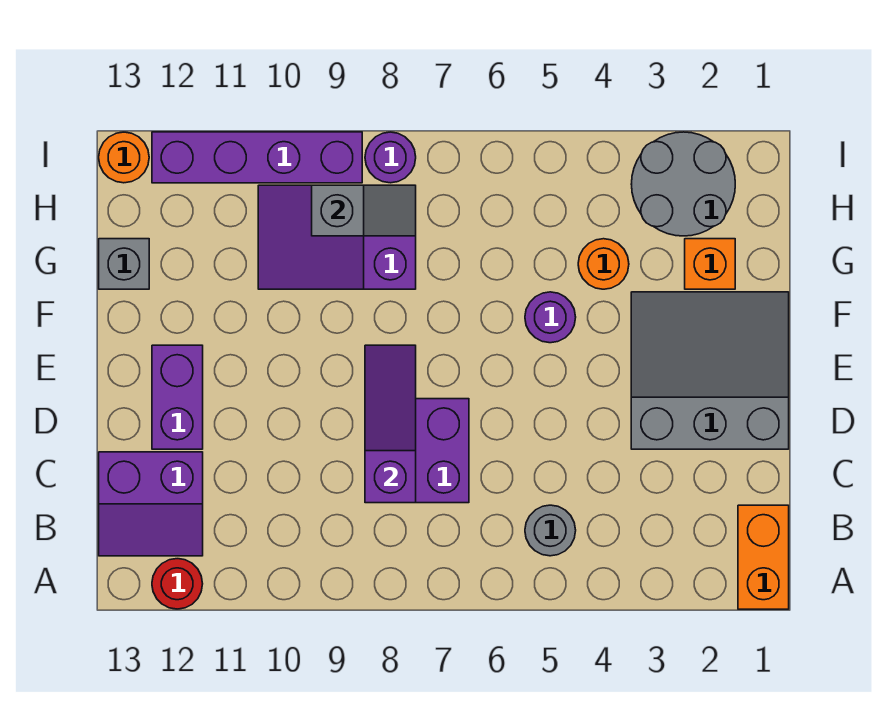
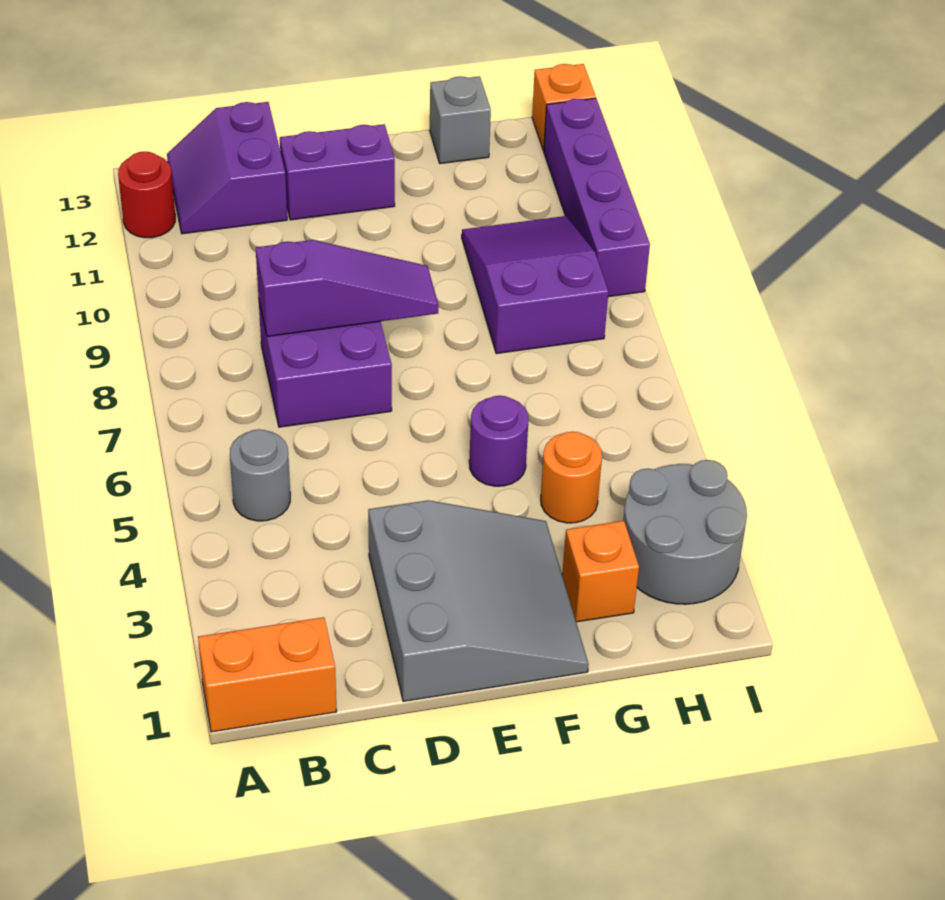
grey 1x2 slope [312,185,416,236] -> none
purple 1x1 round brick [365,132,416,183] -> none
orange 1x1 round brick [99,132,149,183] -> orange 1x1 brick [532,64,596,151]

